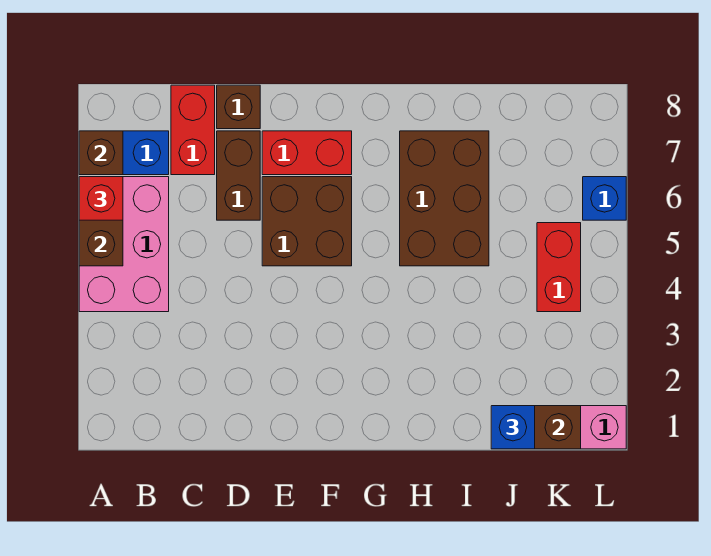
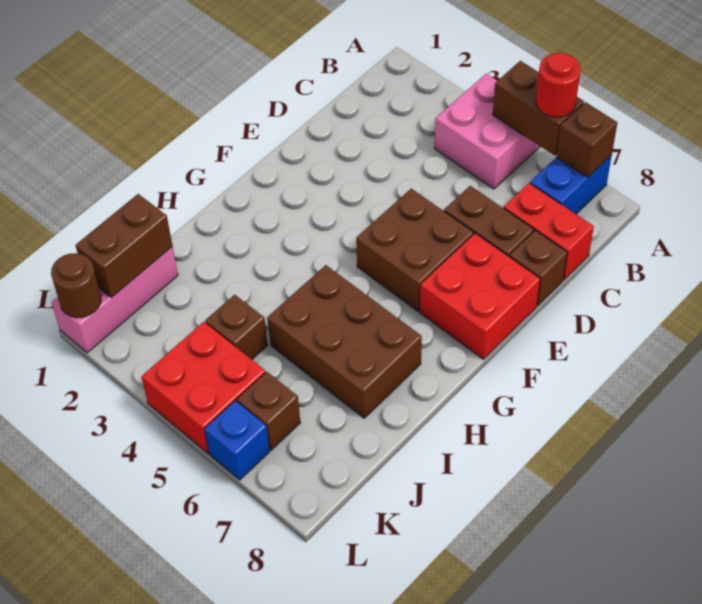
pink 2x3 brick [79,177,169,312] -> pink 2x2 brick [434,74,540,189]
red 1x1 brick [79,177,123,220] -> red 1x1 round brick [536,53,581,117]
red 1x2 brick [262,131,352,175] -> red 2x2 brick [420,233,540,359]
blue 1x1 brick [491,406,535,449] -> none
none -> brown 1x1 brick [205,295,268,359]
red 1x2 brick [537,223,581,312] -> red 2x2 brick [141,322,266,453]
none -> brown 1x1 brick [237,372,300,450]
none -> brown 1x1 round brick [51,253,101,318]

